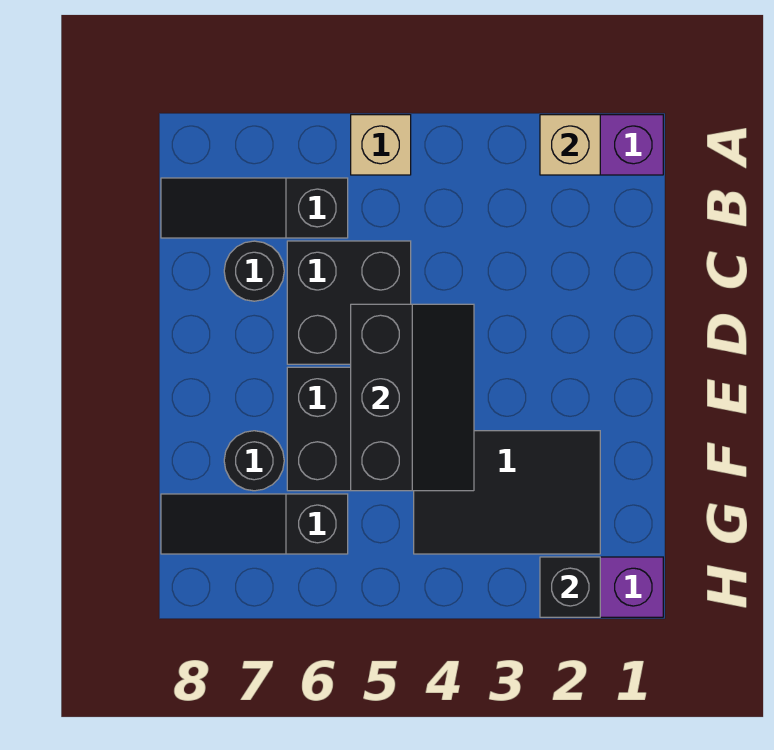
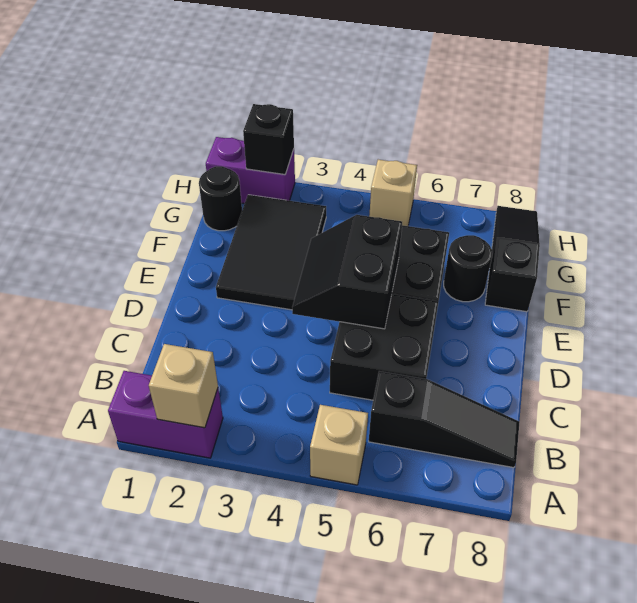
black 1x1 round brick [224,241,284,301] -> black 1x1 round brick moved to [199,166,242,231]
black 2x3 slope [351,304,474,491] -> black 2x2 slope [292,215,402,329]
black 2x3 tile [414,431,600,554] -> black 2x3 tile turned to [216,195,326,310]
black 1x3 slope [161,494,348,554] -> black 1x3 slope turned to [485,206,540,312]
none -> tan 1x1 brick [369,160,417,226]

